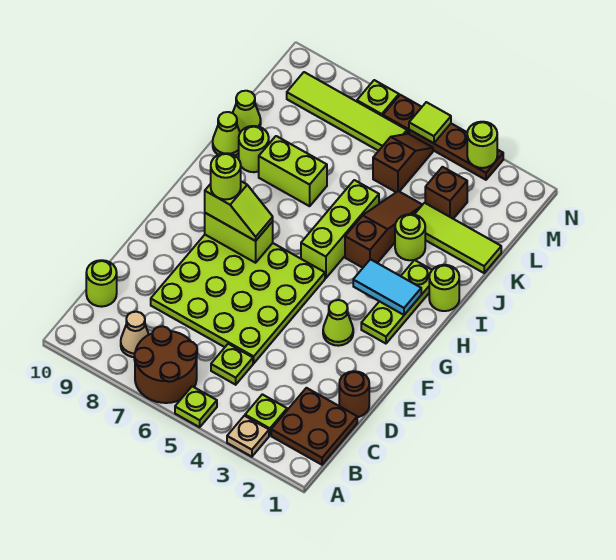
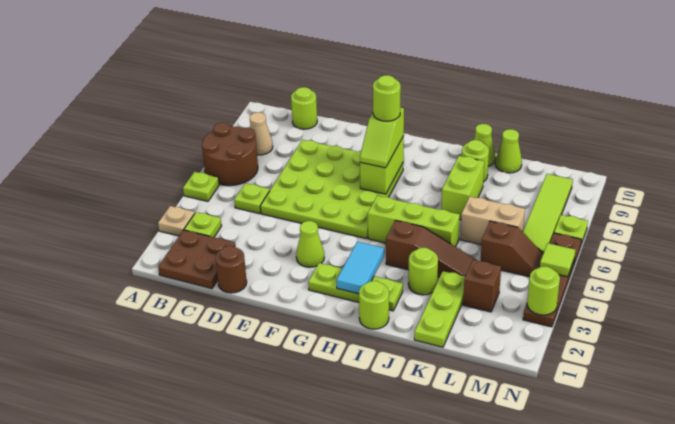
lime 1x3 tile [414,203,501,273] -> lime 1x3 plate [414,271,465,347]
none -> tan 1x2 brick [460,197,525,245]

